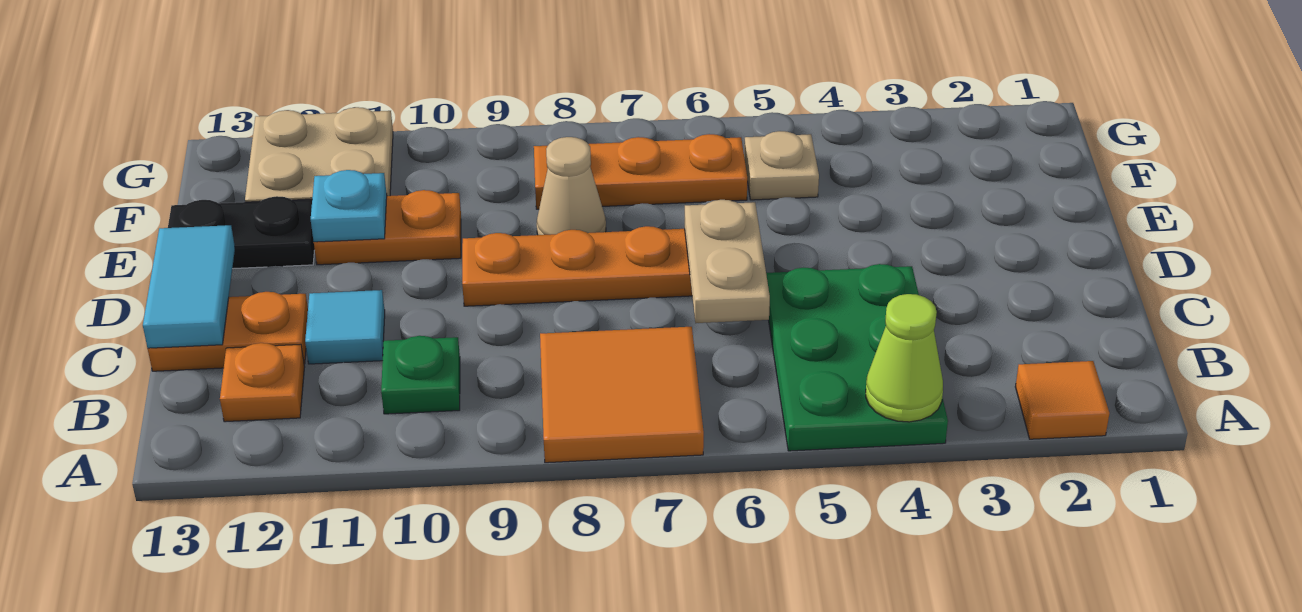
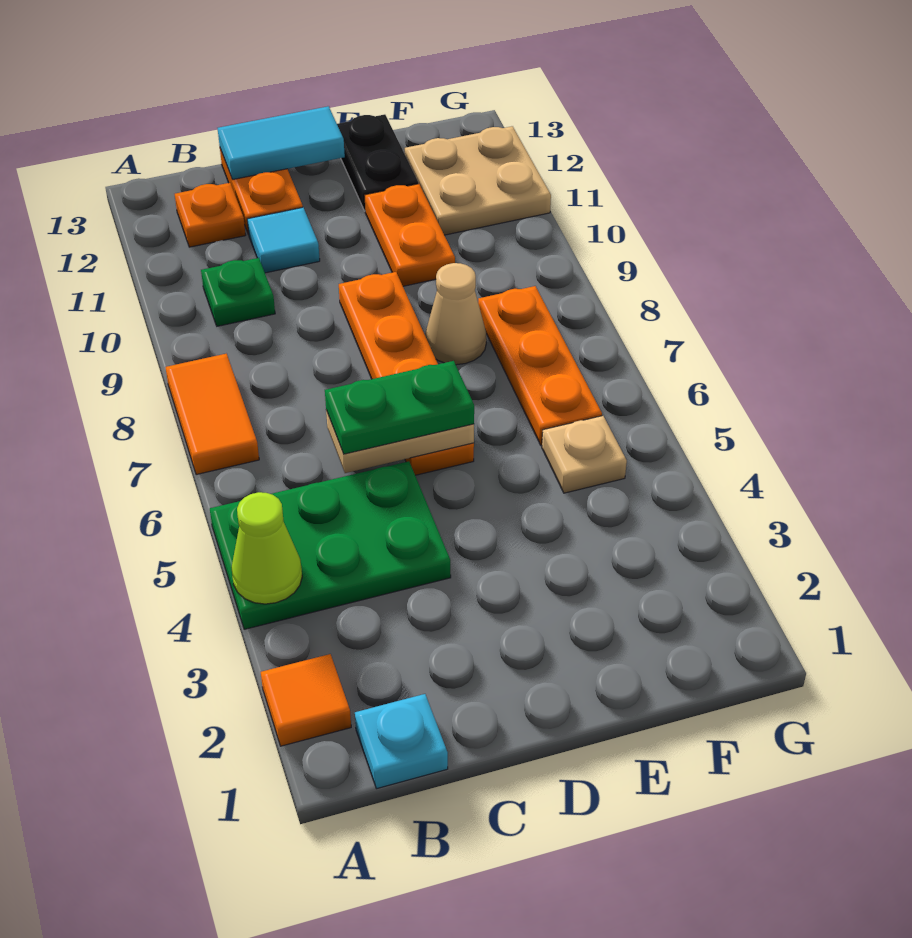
orange 2x2 tile [540,327,704,463] -> orange 1x2 tile [165,354,259,475]
none -> green 1x2 plate [325,361,474,454]
cyan 1x1 plate [311,170,387,242] -> cyan 1x1 plate moved to [355,694,448,789]

